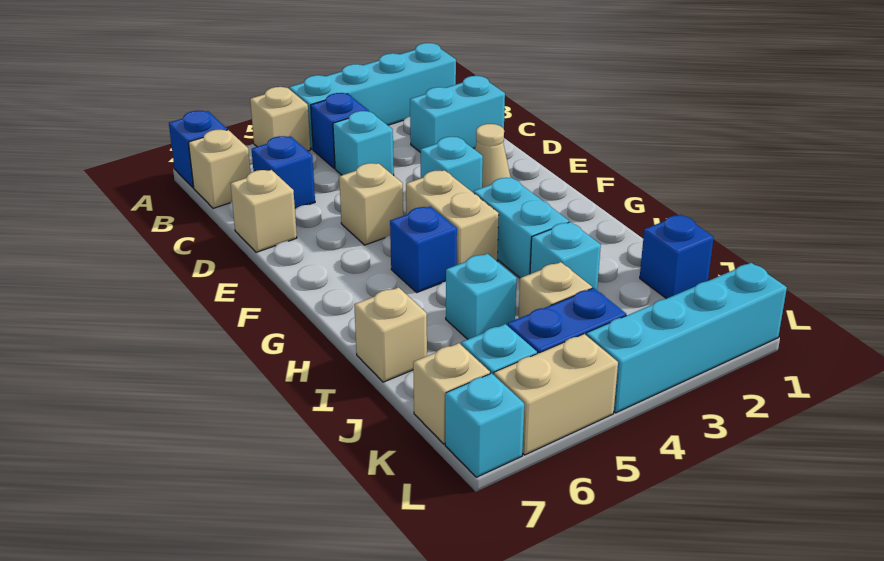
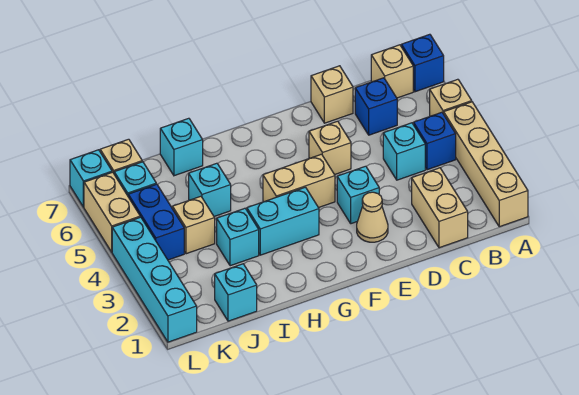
cyan 1x4 brick [289,43,456,149] -> tan 1x4 brick [444,102,528,227]
cyan 1x2 brick [410,76,505,152] -> tan 1x2 brick [412,168,468,248]
blue 1x1 brick [390,206,457,292] -> none
tan 1x1 brick [354,287,427,382] -> cyan 1x1 brick [160,118,203,176]
blue 1x1 brick [640,215,714,299] -> cyan 1x1 brick [215,264,257,321]

